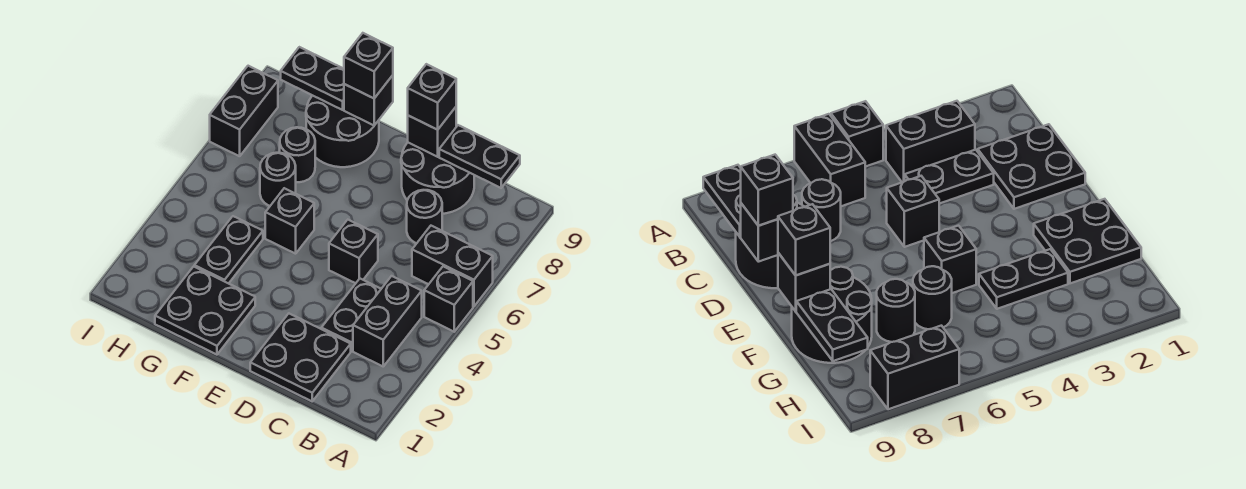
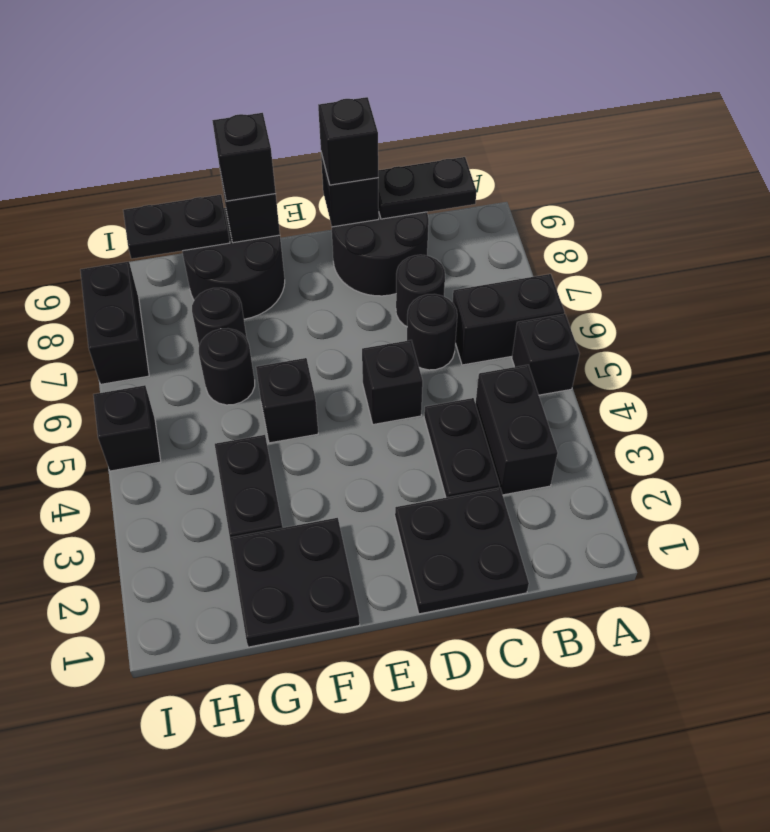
none -> black 1x1 round brick [407,294,457,370]
none -> black 1x1 brick [93,385,161,471]

